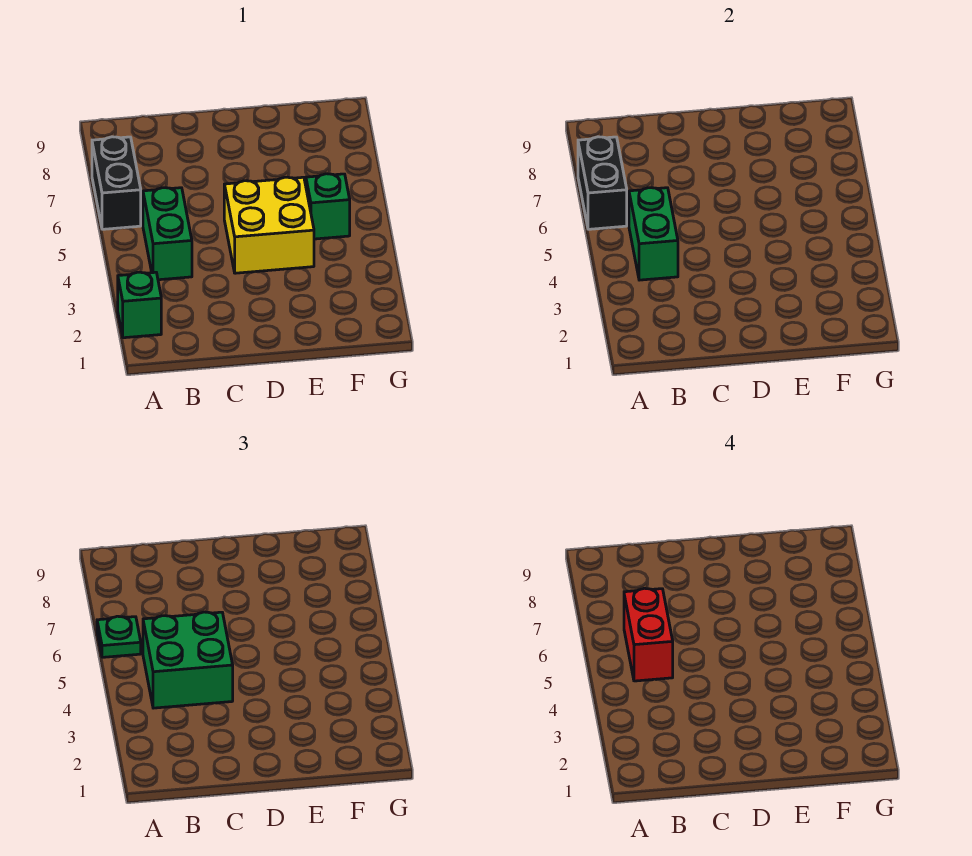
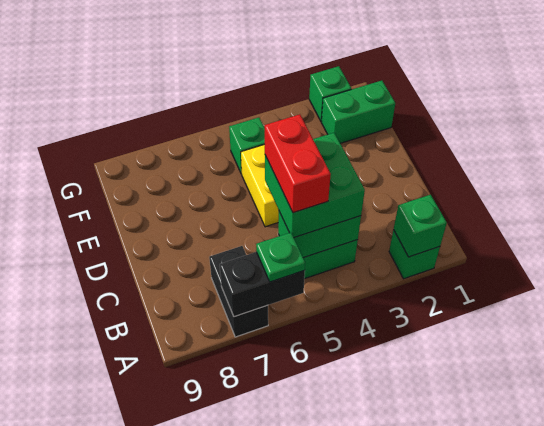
none -> green 1x1 brick [394,195,447,257]
black 1x2 brick [92,137,141,229] -> black 1x2 brick turned to [209,246,268,337]
red 1x2 brick [624,588,673,681] -> red 1x2 brick turned to [265,114,331,213]
none -> green 1x2 brick [321,81,395,143]
none -> green 1x1 brick [309,66,351,121]

